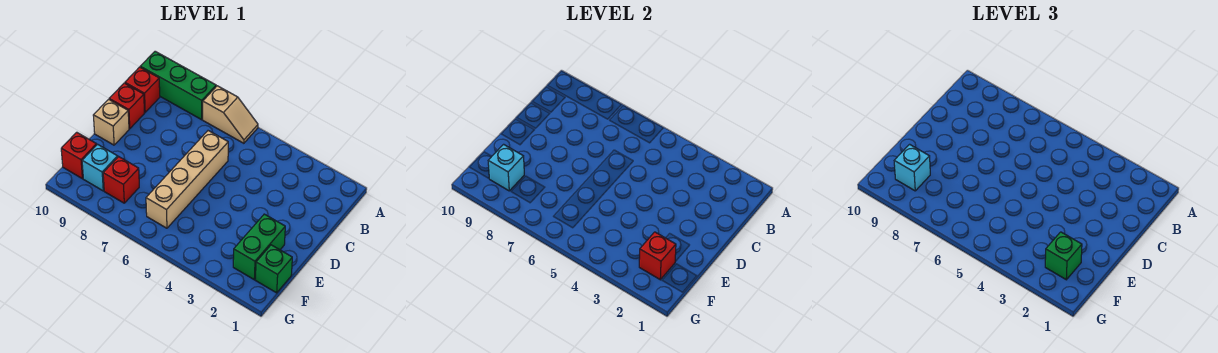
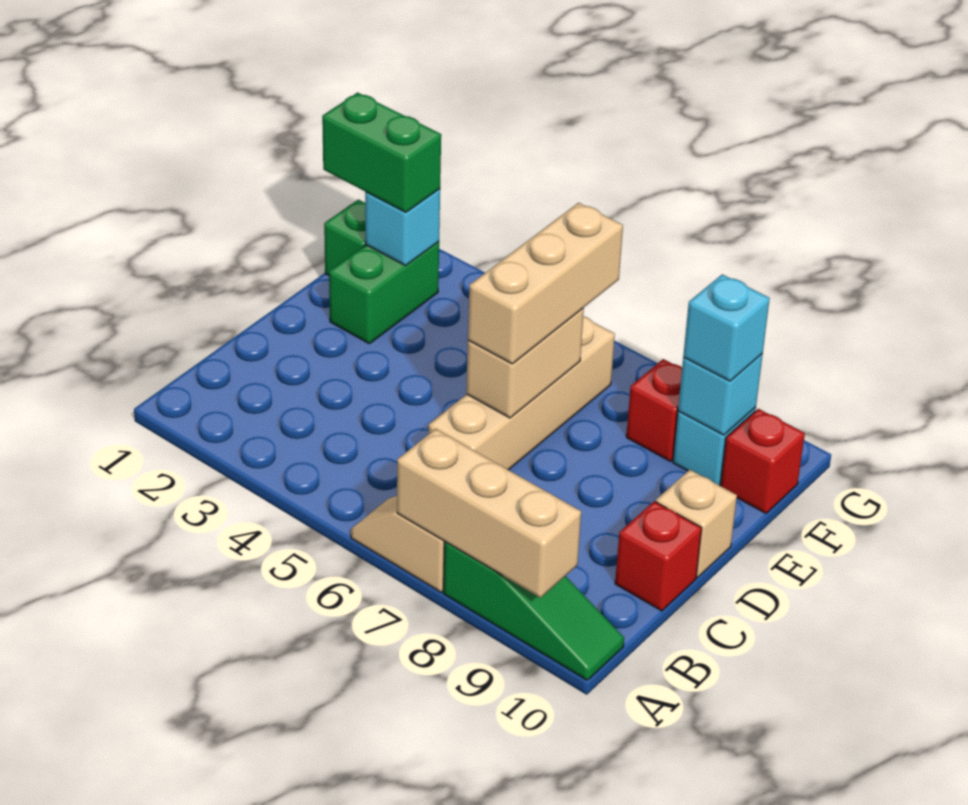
none -> tan 1x3 brick [397,429,581,598]
green 1x3 brick [140,51,216,120] -> green 1x3 slope [443,542,624,680]
red 1x1 brick [125,67,160,112] -> none
none -> tan 1x2 brick [466,308,584,418]
none -> tan 1x3 brick [468,203,623,364]
red 1x1 brick [639,232,676,280] -> cyan 1x1 brick [365,189,440,266]
green 1x1 brick [1045,232,1082,280] -> green 1x2 brick [322,93,441,212]

